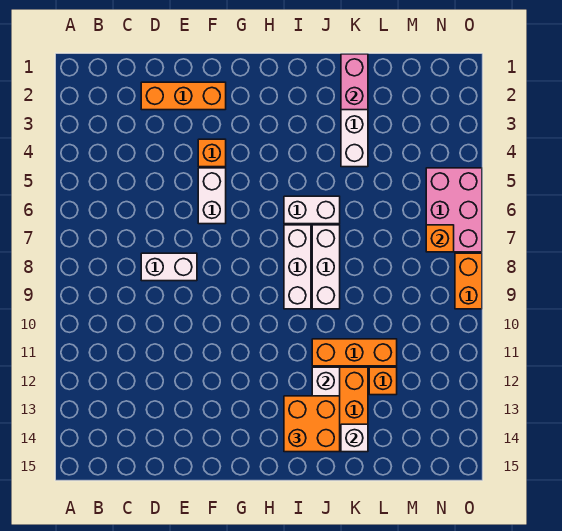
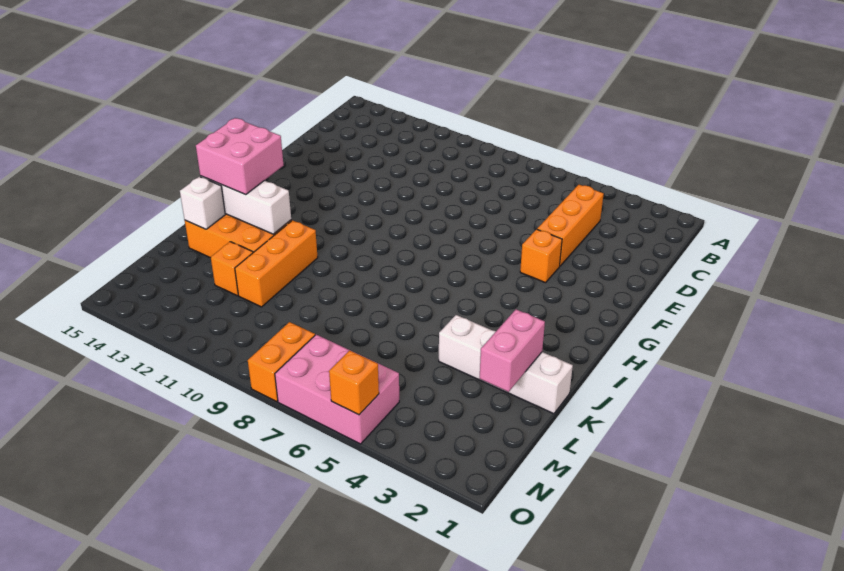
orange 1x3 brick [141,82,226,110] -> orange 1x3 brick moved to [537,185,604,266]
white 1x2 brick [141,253,197,281] -> none
white 1x2 brick [198,168,226,224] -> none
white 1x2 brick [284,196,340,224] -> none
white 1x3 brick [284,225,311,309] -> none
orange 2x2 brick [284,396,340,452] -> pink 2x2 brick [196,118,284,195]
white 1x3 brick [312,225,340,309] -> none
pink 1x2 brick [341,54,368,110] -> pink 1x2 brick turned to [480,309,545,392]
orange 1x1 brick [426,225,454,252] -> orange 1x1 brick moved to [329,350,379,415]
orange 1x2 brick [455,253,482,309] -> orange 1x2 brick turned to [248,322,315,401]

